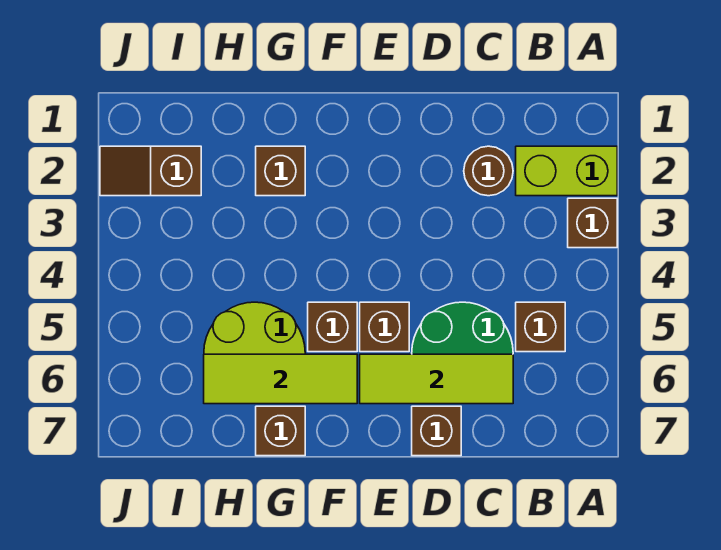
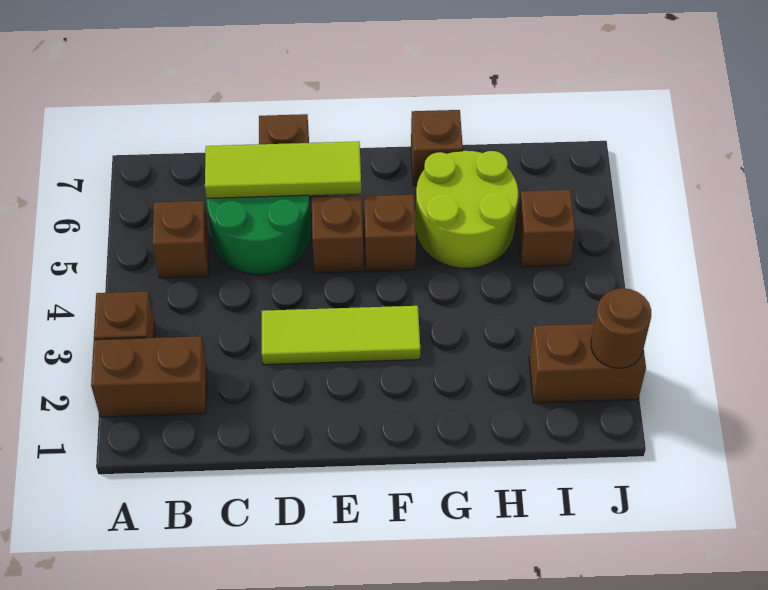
lime 1x2 brick [516,146,617,196] -> brown 1x2 brick [91,336,207,417]
brown 1x1 round brick [464,146,513,196] -> brown 1x1 round brick moved to [591,288,651,368]
lime 1x3 tile [204,354,357,404] -> lime 1x3 tile moved to [262,306,420,365]
brown 1x1 brick [256,146,305,196] -> brown 1x1 brick moved to [517,190,575,267]
brown 1x2 slope [100,146,201,196] -> brown 1x2 brick [529,324,646,403]

